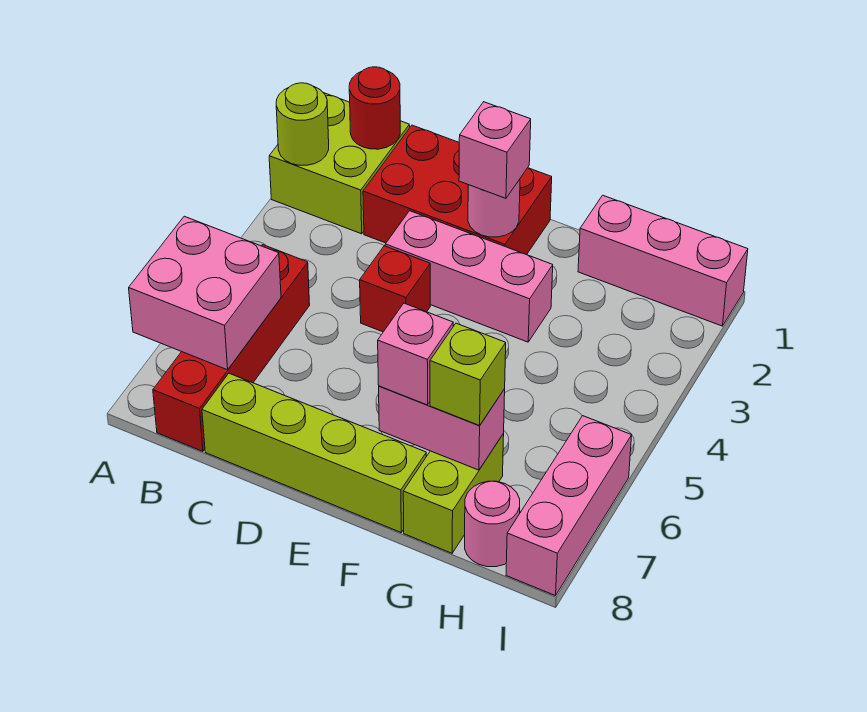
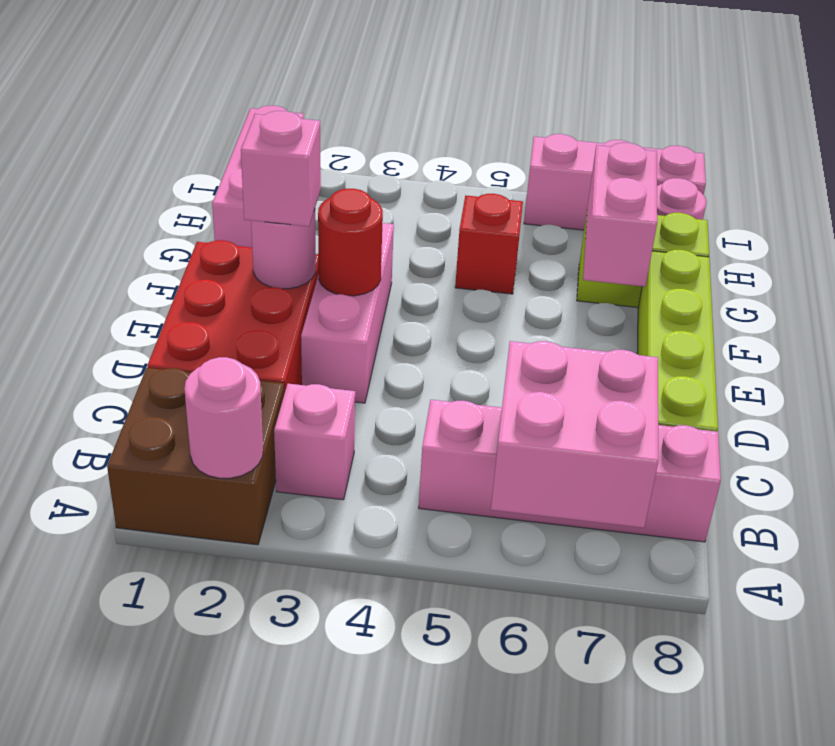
lime 2x2 brick [269,93,410,234] -> brown 2x2 brick [107,368,284,545]
lime 1x1 round brick [276,83,329,165] -> pink 1x1 round brick [184,357,263,478]
red 1x1 round brick [349,67,400,149] -> red 1x1 round brick moved to [318,189,383,296]
red 1x4 brick [153,245,310,451] -> pink 1x4 brick [419,400,721,542]
red 1x1 brick [360,246,430,332] -> red 1x1 brick moved to [455,194,523,294]
pink 1x1 brick [378,303,453,405] -> pink 1x1 brick moved to [274,384,355,500]
lime 1x1 brick [430,323,506,426] -> none

